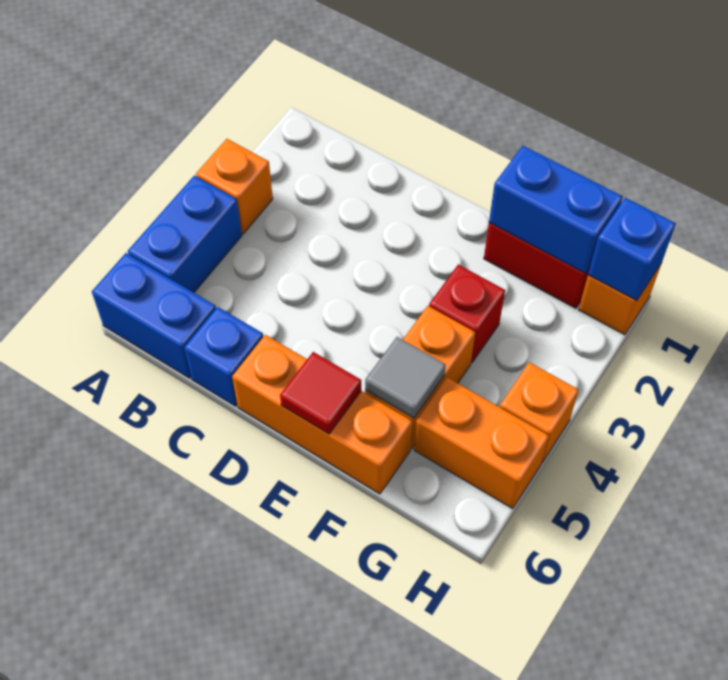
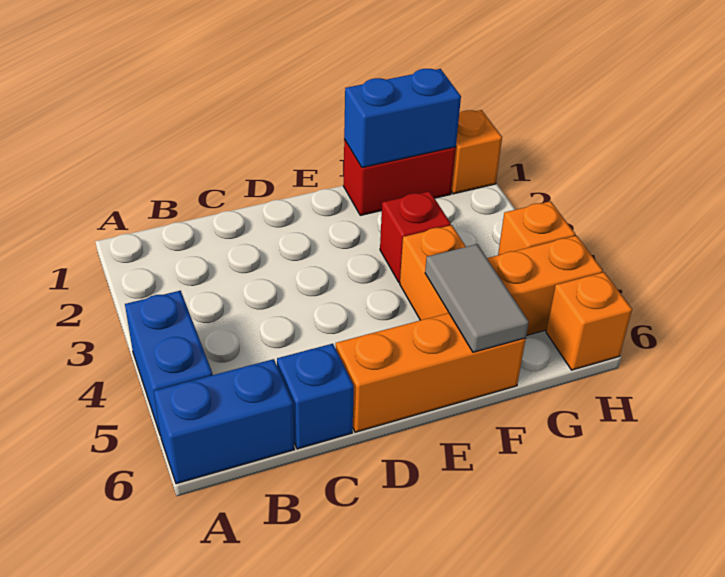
orange 1x1 brick [196,139,273,234] -> orange 1x1 brick moved to [546,272,632,370]
red 1x1 tile [280,352,361,434] -> none
grey 1x1 tile [365,337,446,418] -> grey 1x2 tile [425,244,529,352]
blue 1x1 brick [588,198,676,301] -> none

